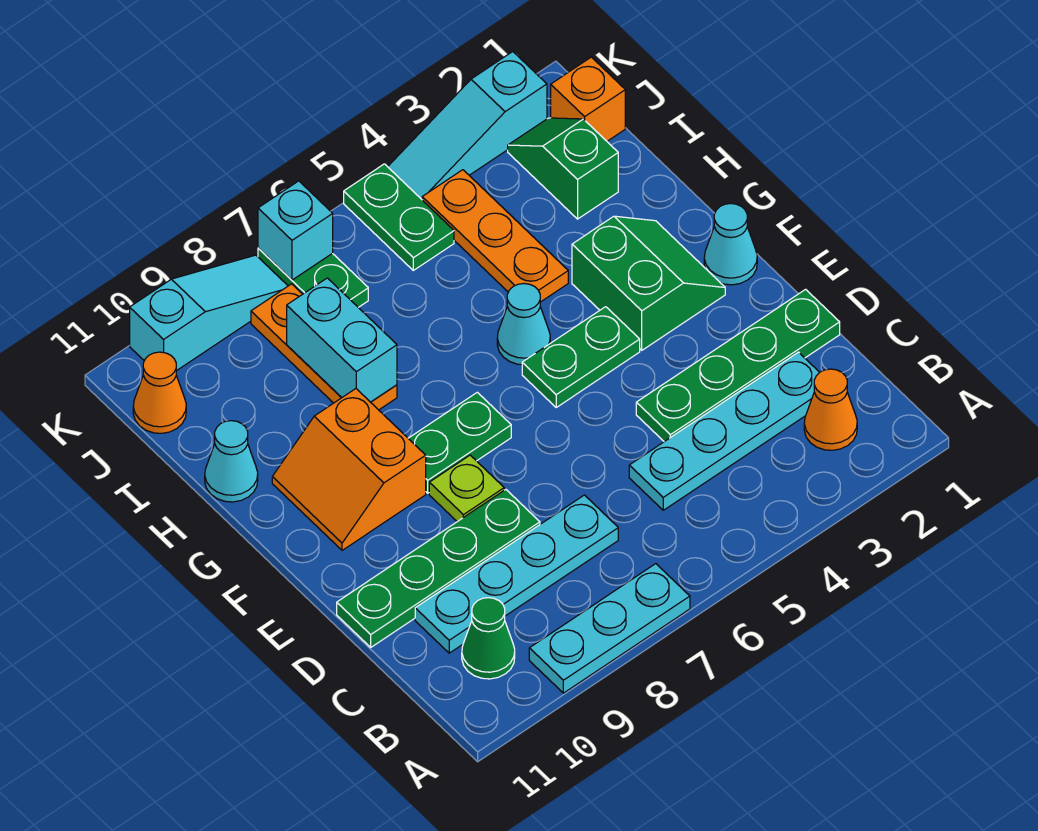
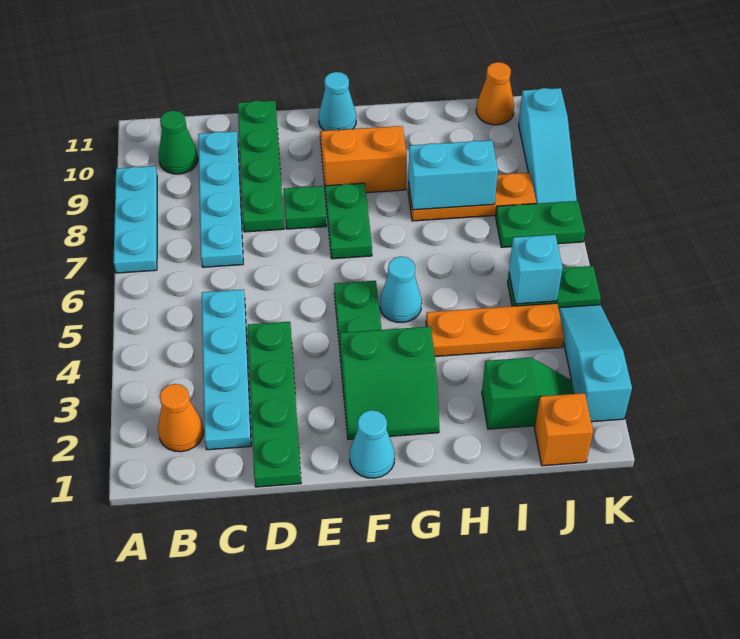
lime 1x1 plate [429,455,504,522] -> green 1x1 plate [284,186,326,229]
cyan 1x1 cone [205,421,258,502] -> cyan 1x1 cone moved to [319,72,356,131]
cyan 1x1 brick [258,181,333,280] -> cyan 1x1 brick moved to [509,235,563,304]

